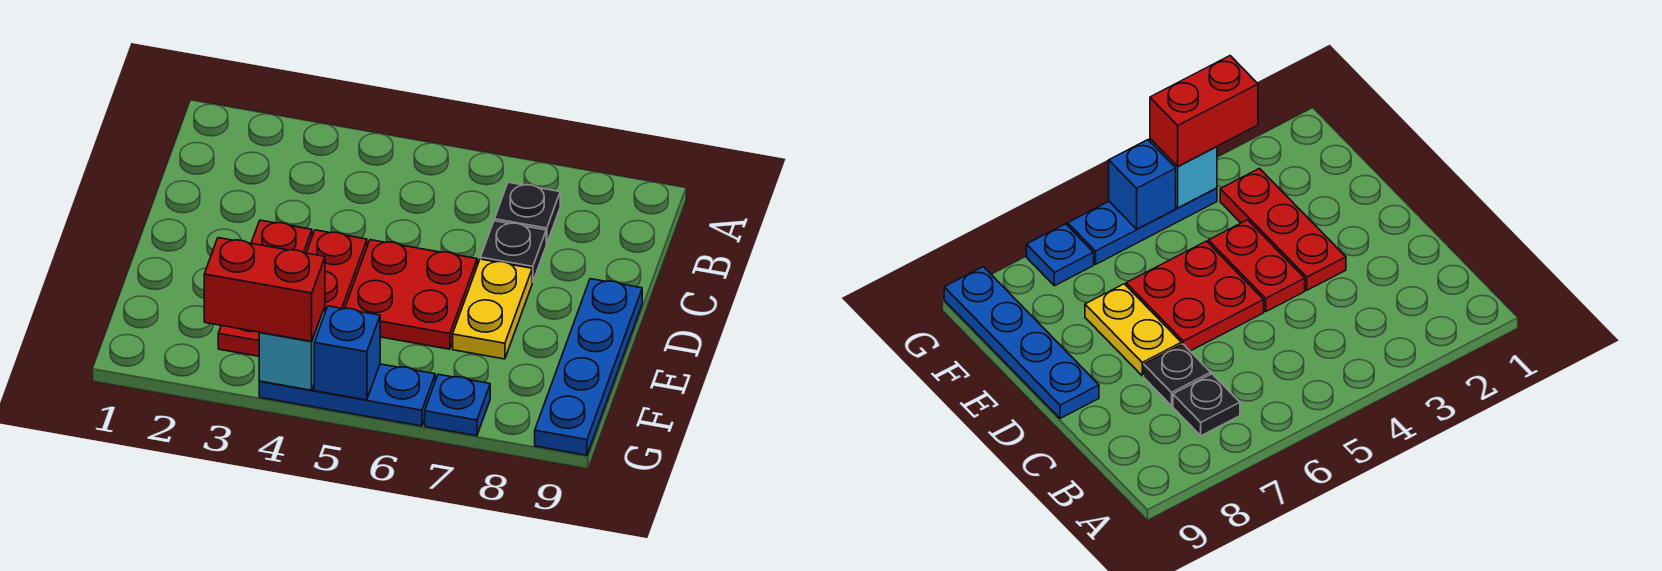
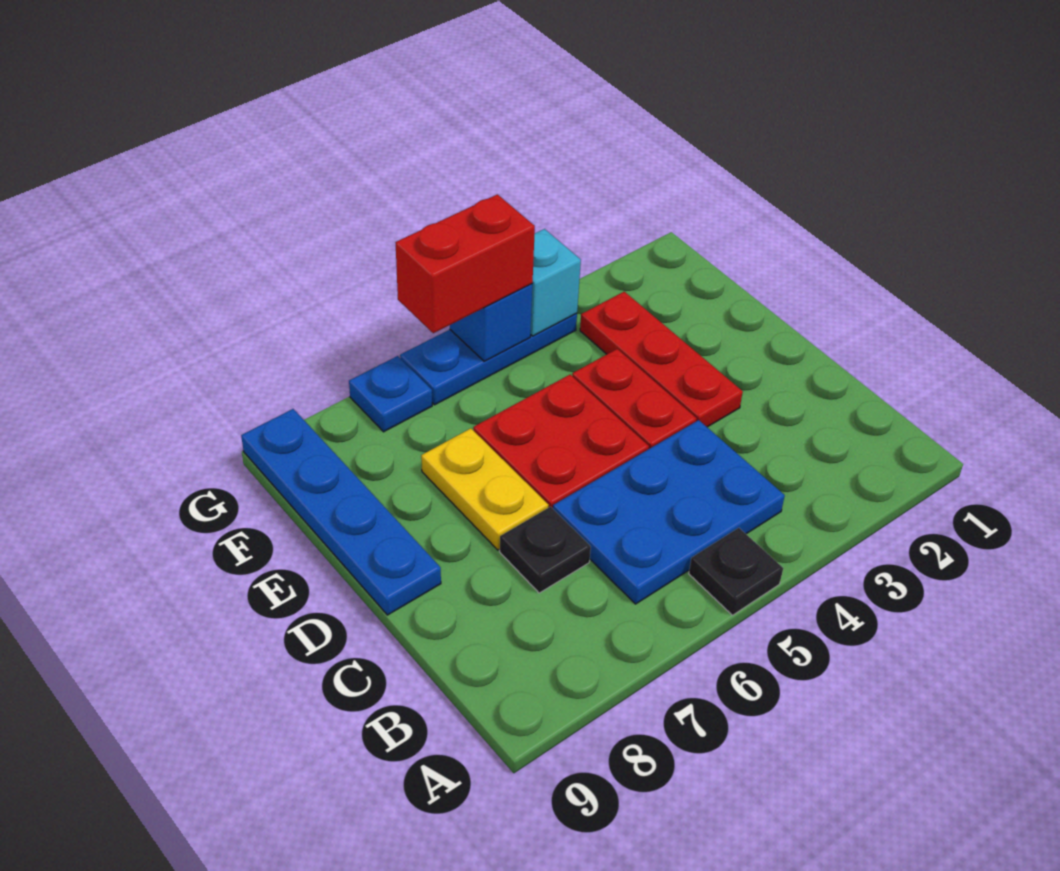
none -> blue 2x3 plate [553,420,785,604]
black 1x1 plate [494,182,560,244] -> black 1x1 plate moved to [689,528,783,615]
red 1x2 brick [204,238,325,341] -> red 1x2 brick moved to [395,194,535,333]

